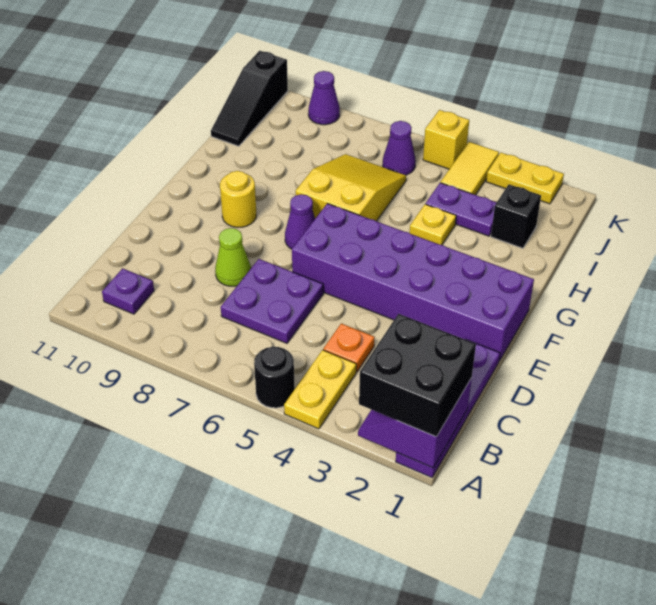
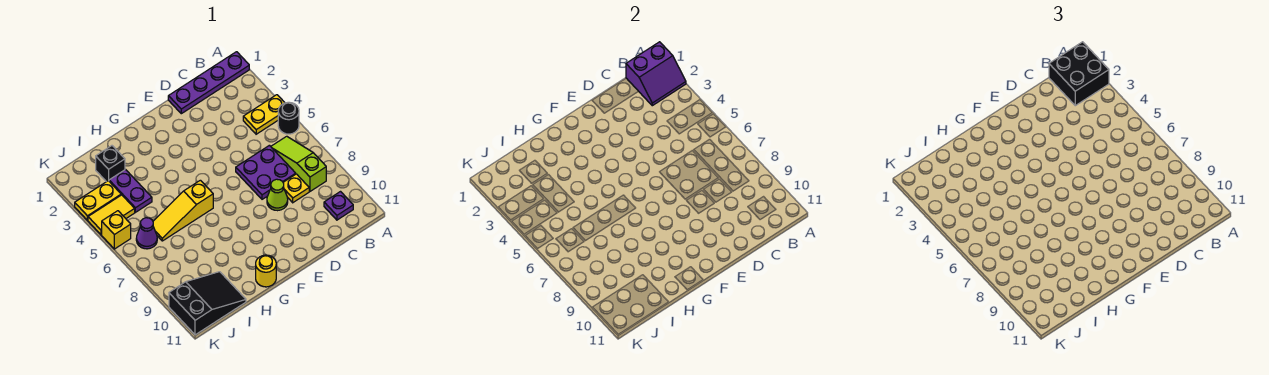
none -> lime 1x3 slope [271,136,326,191]
orange 1x1 plate [323,323,375,372] -> none
purple 2x6 brick [292,204,534,361] -> none
purple 1x1 cone [285,194,315,249] -> none
yellow 1x1 round brick [220,171,256,227] -> yellow 1x1 round brick moved to [256,255,276,287]
yellow 2x3 slope [296,154,406,221] -> yellow 1x3 slope [153,180,213,241]
yellow 1x1 plate [410,204,456,245] -> yellow 1x1 plate moved to [283,174,309,203]
black 1x3 slope [211,51,288,146] -> black 2x3 slope [169,272,246,335]
yellow 1x2 plate [486,153,564,204] -> yellow 1x2 plate turned to [75,181,121,220]
purple 1x1 cone [308,71,340,125] -> none

